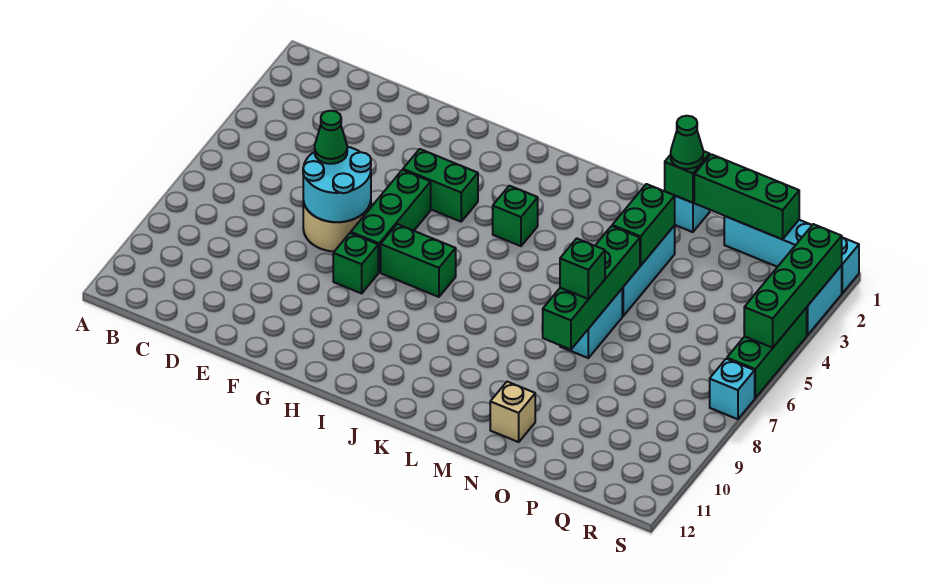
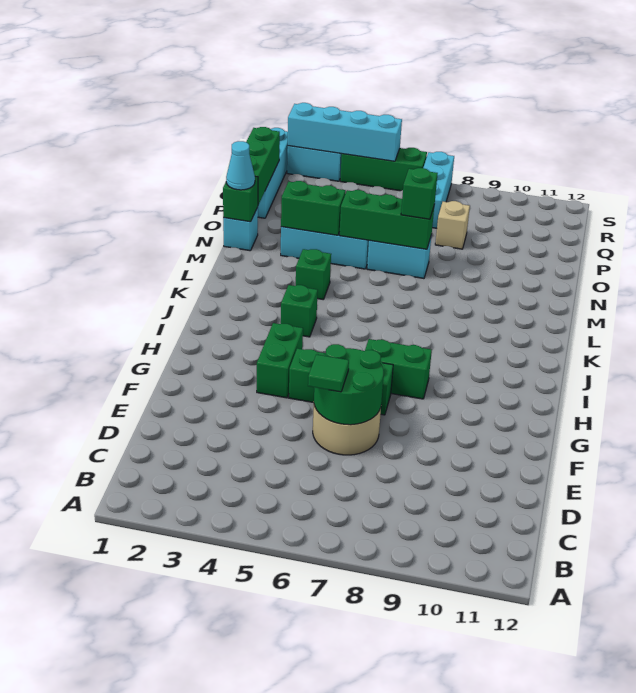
cyan 2x2 round brick [303,147,371,222] -> green 2x2 round brick [314,344,384,425]
green 1x1 cone [315,111,347,164] -> green 1x1 tile [308,354,349,392]
green 1x1 brick [333,233,378,293] -> green 1x1 brick moved to [296,249,331,299]
green 1x2 brick [381,224,456,297] -> green 1x2 brick turned to [365,339,432,399]
green 1x1 cone [671,116,703,169] -> cyan 1x1 cone [226,141,255,190]
green 1x4 brick [543,226,640,350] -> green 1x3 brick [339,190,434,249]
tan 1x1 brick [490,382,535,442] -> tan 1x1 brick moved to [435,201,470,249]
green 1x4 brick [744,224,842,348] -> cyan 1x4 brick [288,103,402,161]
cyan 1x1 brick [710,359,755,419] -> cyan 1x3 brick [423,152,454,228]

